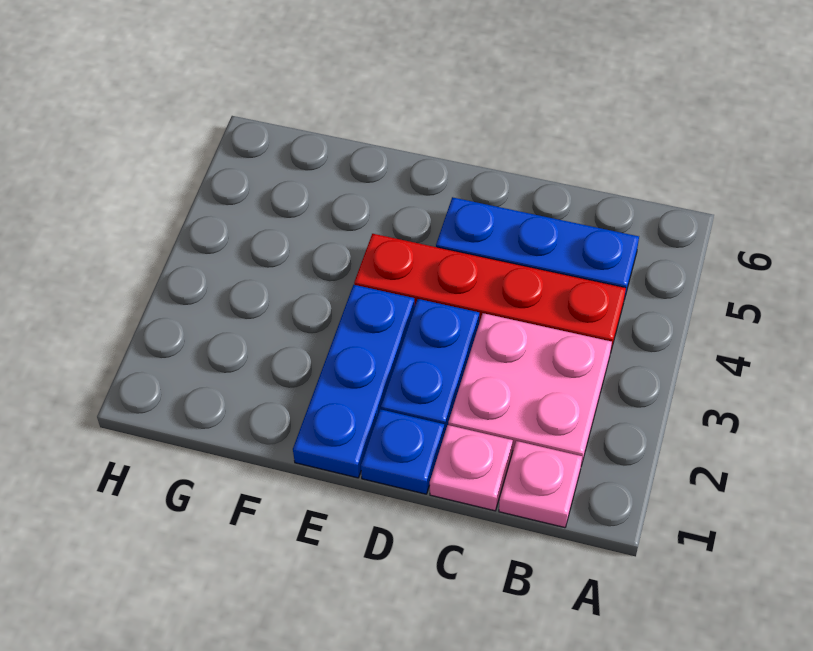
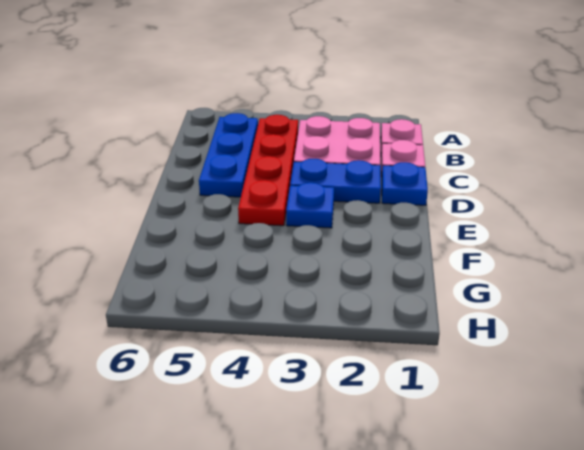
blue 1x3 plate [293,285,415,478] -> blue 1x1 plate [286,183,334,228]

